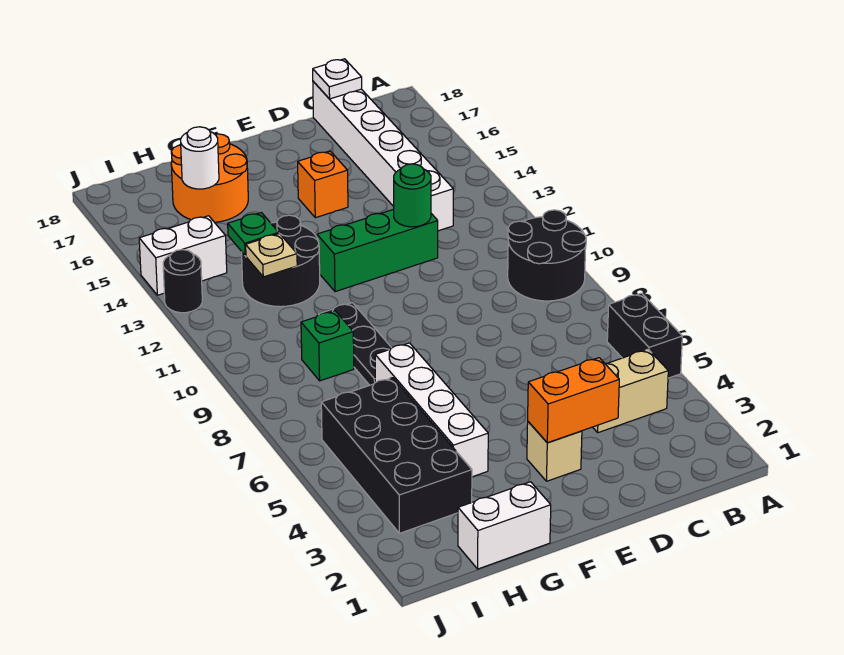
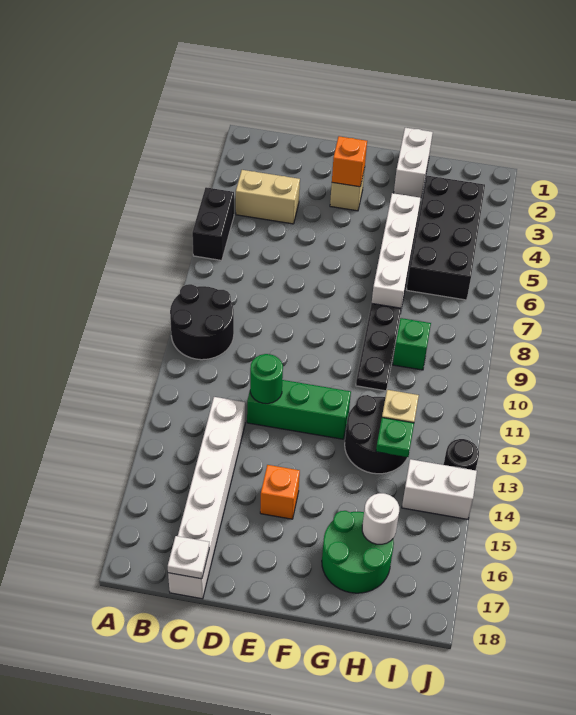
orange 1x2 brick [528,358,619,443] -> orange 1x1 brick [332,136,367,187]
white 1x2 brick [458,482,551,569] -> white 1x2 brick turned to [394,128,433,198]
orange 2x2 round brick [171,134,248,222] -> green 2x2 round brick [322,511,394,593]

